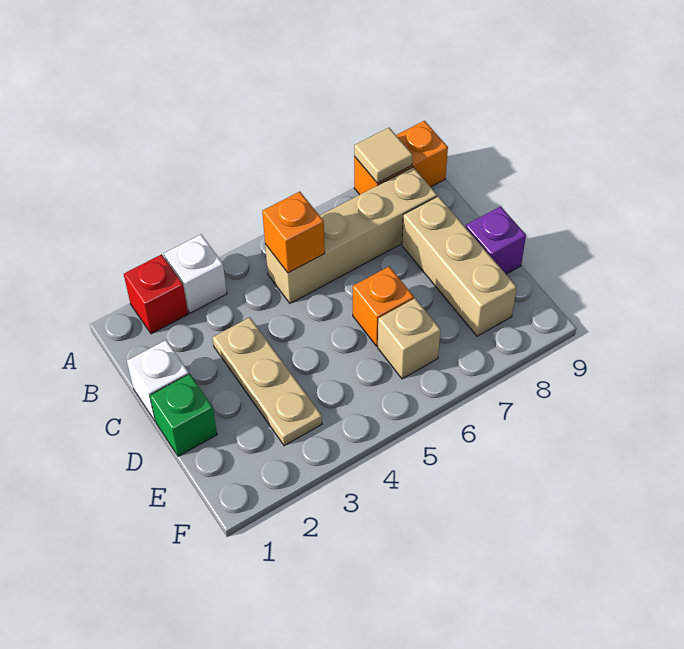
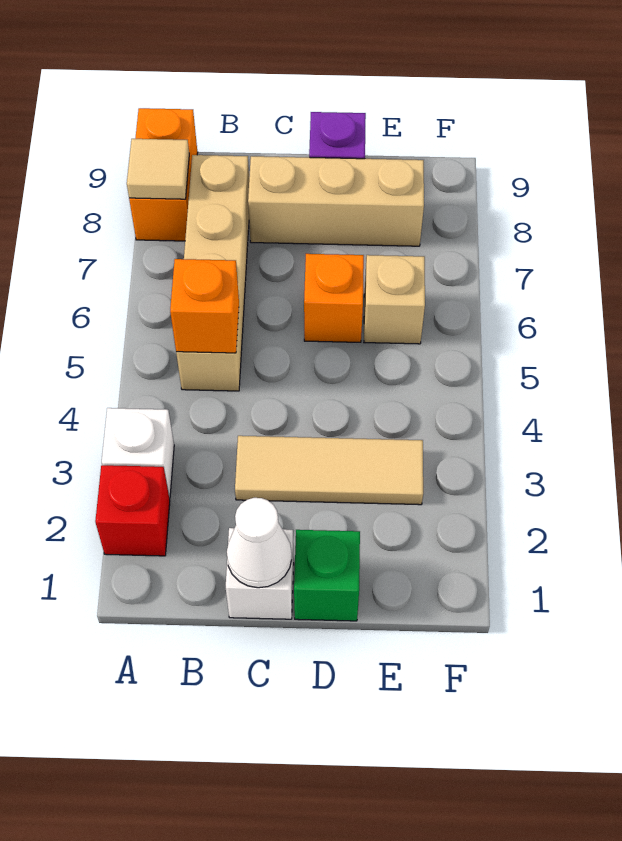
none -> white 1x1 cone [227,498,292,588]
tan 1x3 plate [212,317,322,446] -> tan 1x3 tile [235,436,423,505]

